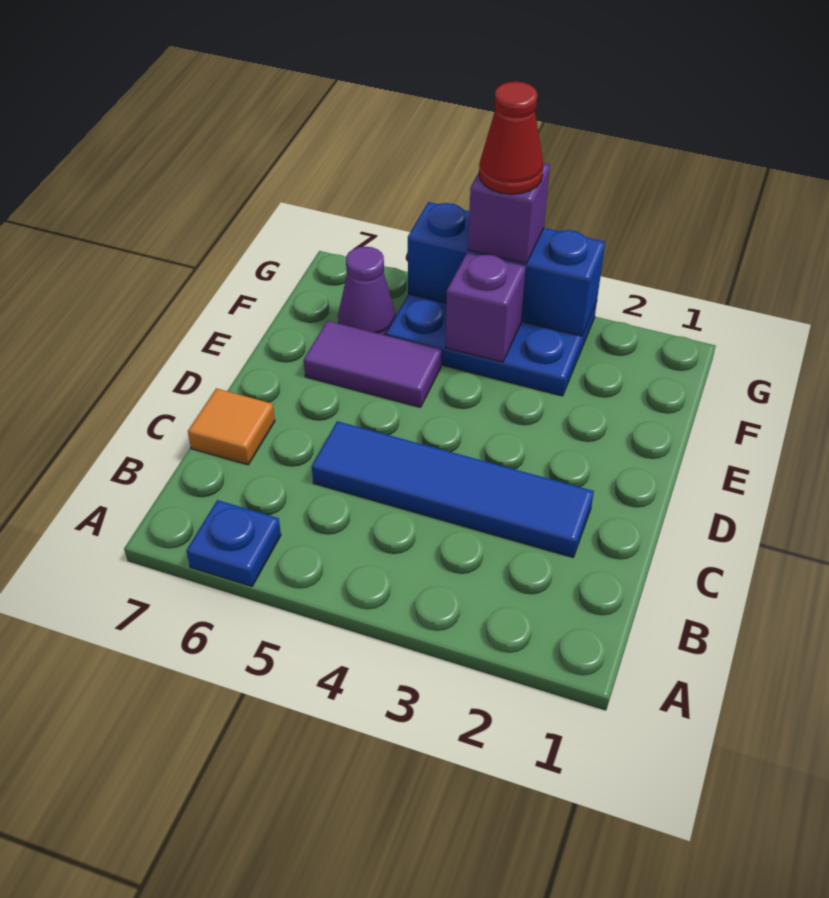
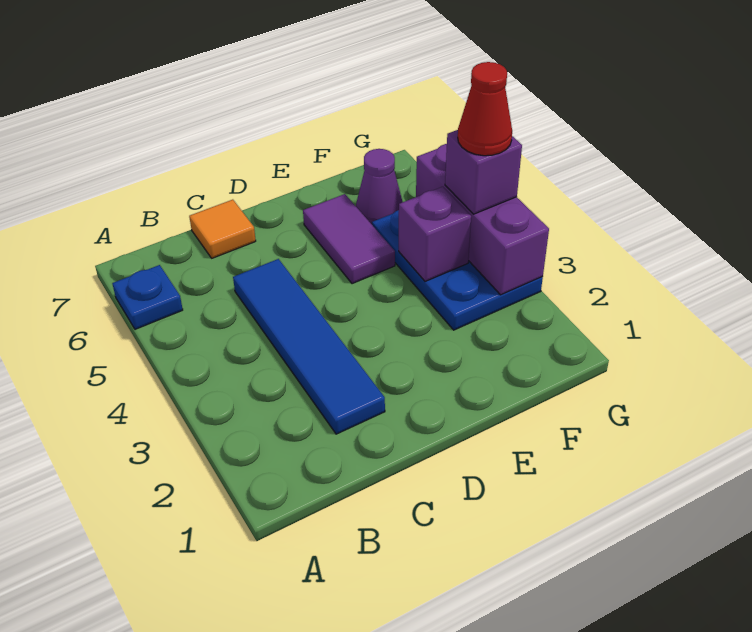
blue 1x3 brick [408,202,605,336] -> purple 1x3 brick [416,144,549,295]

